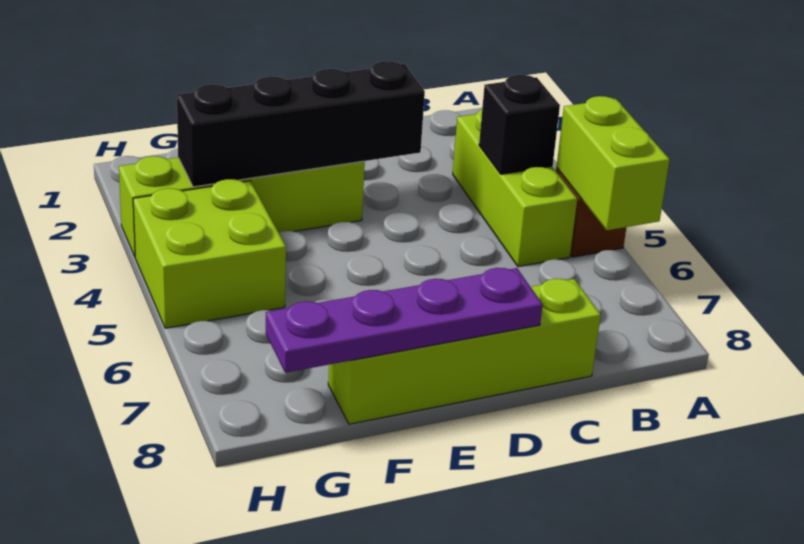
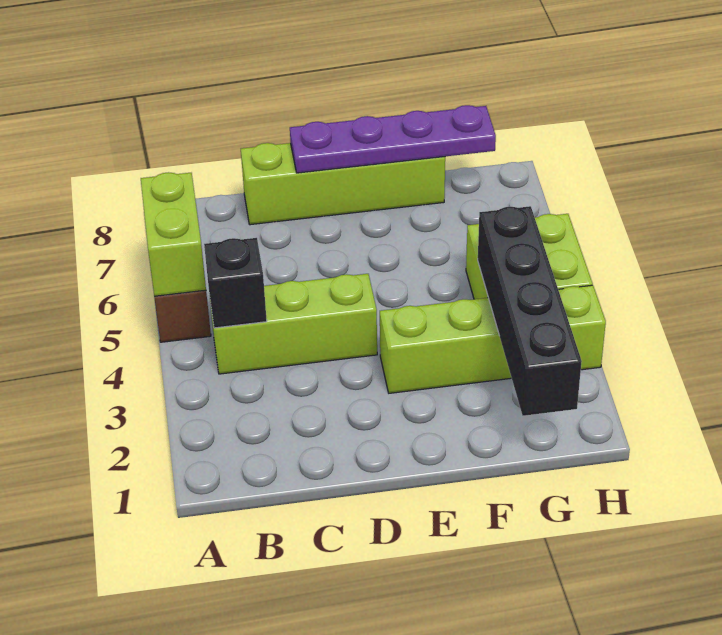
lime 1x3 brick [453,109,577,267] -> lime 1x3 brick turned to [210,274,377,374]
black 1x4 brick [177,61,425,187] -> black 1x4 brick turned to [478,206,582,416]

